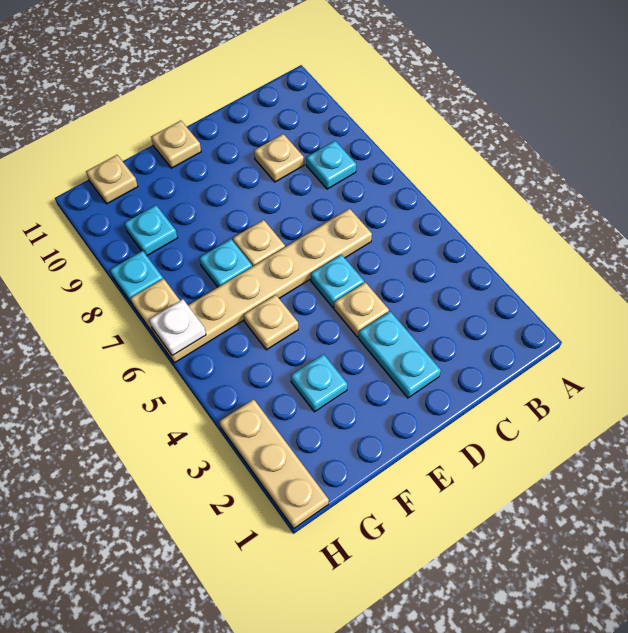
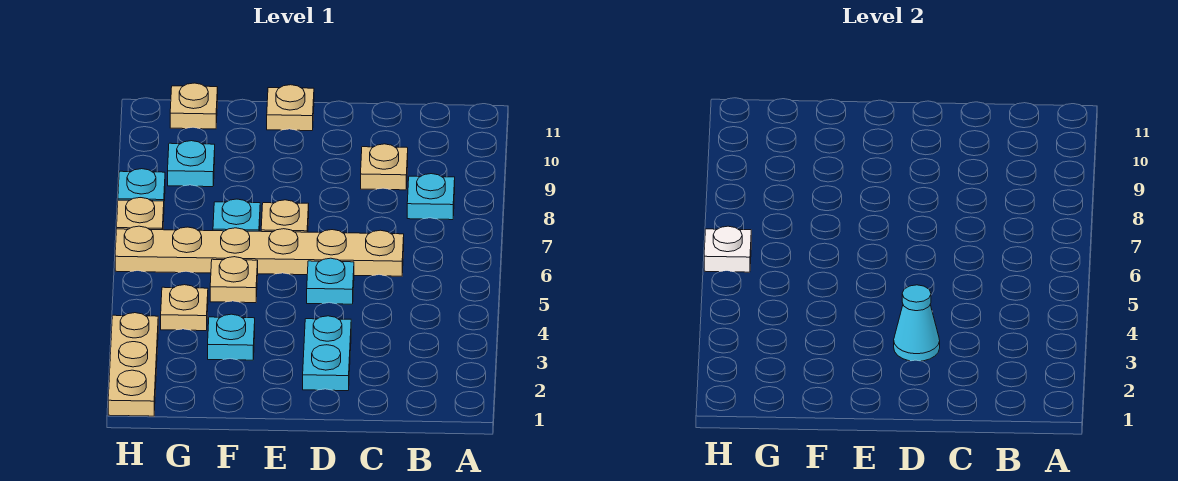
none -> cyan 1x1 cone [894,285,940,361]
tan 1x1 plate [334,282,389,337] -> tan 1x1 plate moved to [161,285,208,331]

